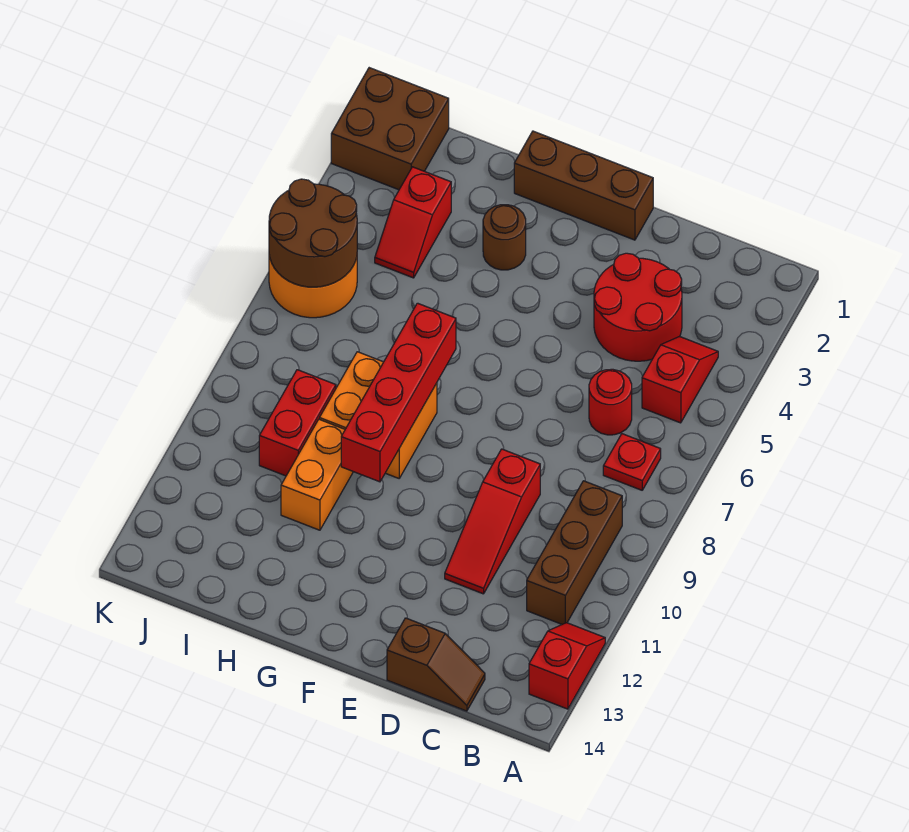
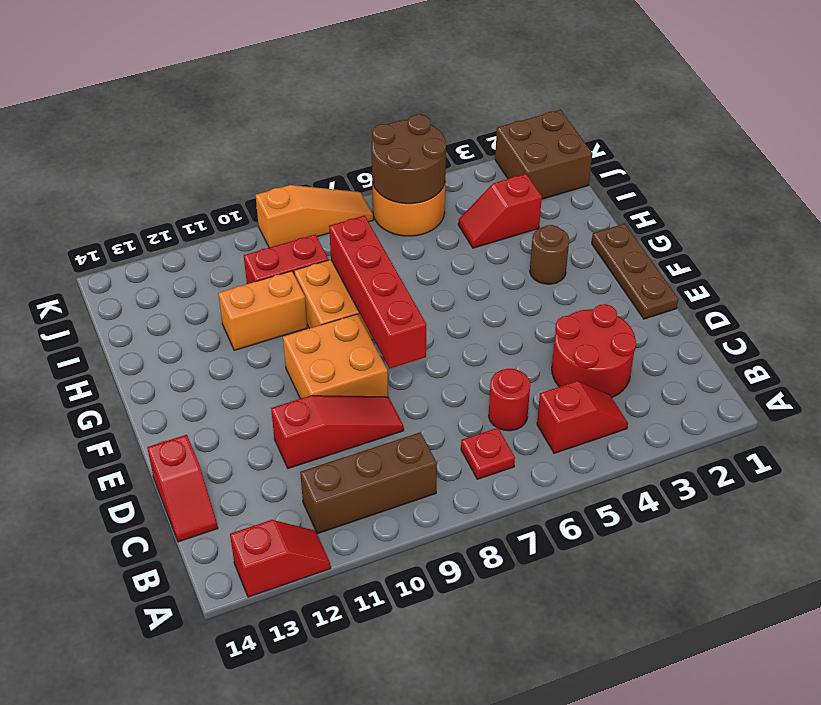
brown 1x2 slope [387,618,485,711] -> red 1x2 slope [147,435,218,542]
red 1x3 slope [445,449,540,594] -> red 1x3 slope turned to [271,396,404,468]
brown 1x3 brick [514,131,653,240] -> brown 1x3 plate [592,224,678,319]
none -> orange 2x2 brick [283,314,388,399]
red 1x4 brick [341,303,456,482] -> red 1x4 brick turned to [329,216,426,369]
none -> orange 1x3 slope [256,185,374,248]

